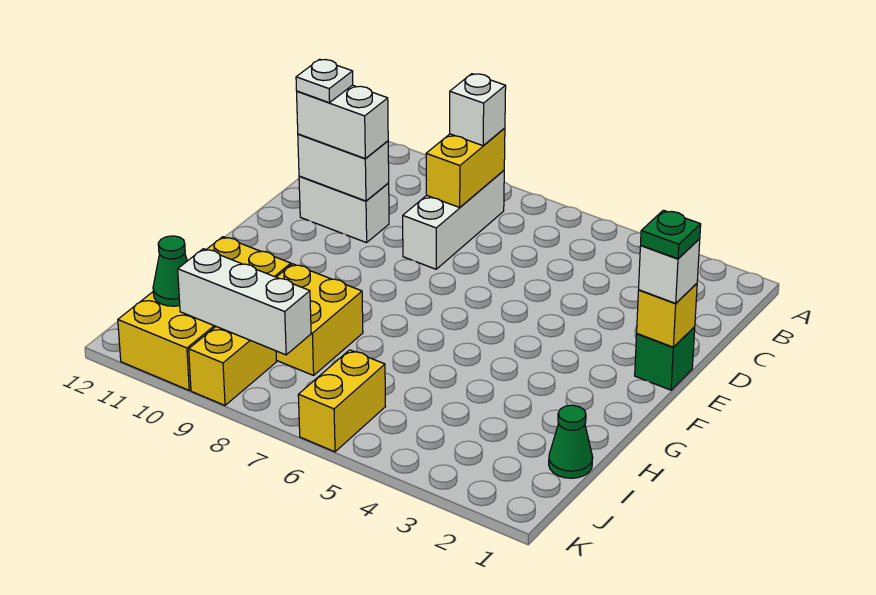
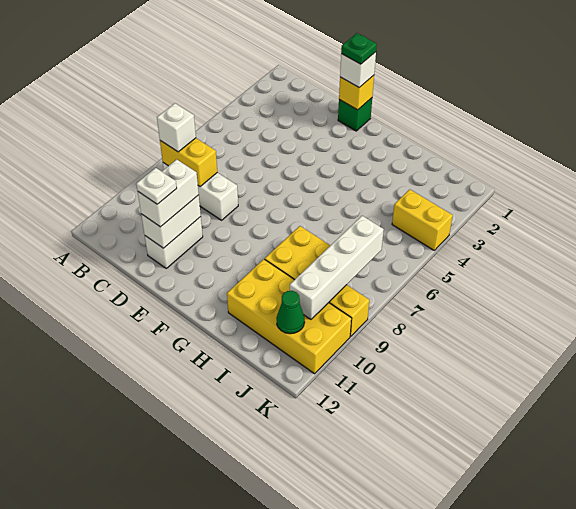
green 1x1 cone [549,405,593,478] -> none
yellow 1x2 brick [298,350,386,452] -> yellow 1x2 brick moved to [392,189,453,250]
white 1x3 brick [178,249,311,355] -> white 1x4 brick [290,216,384,319]

